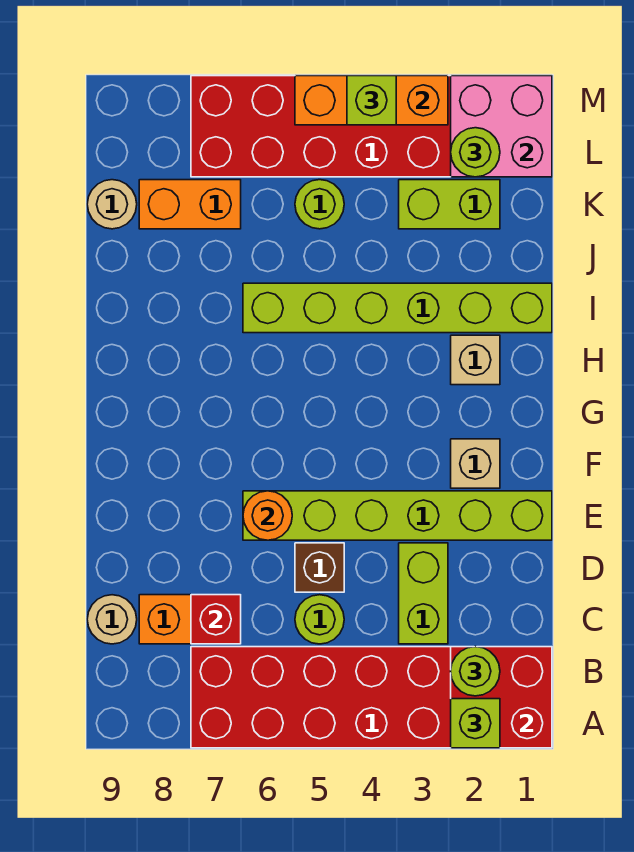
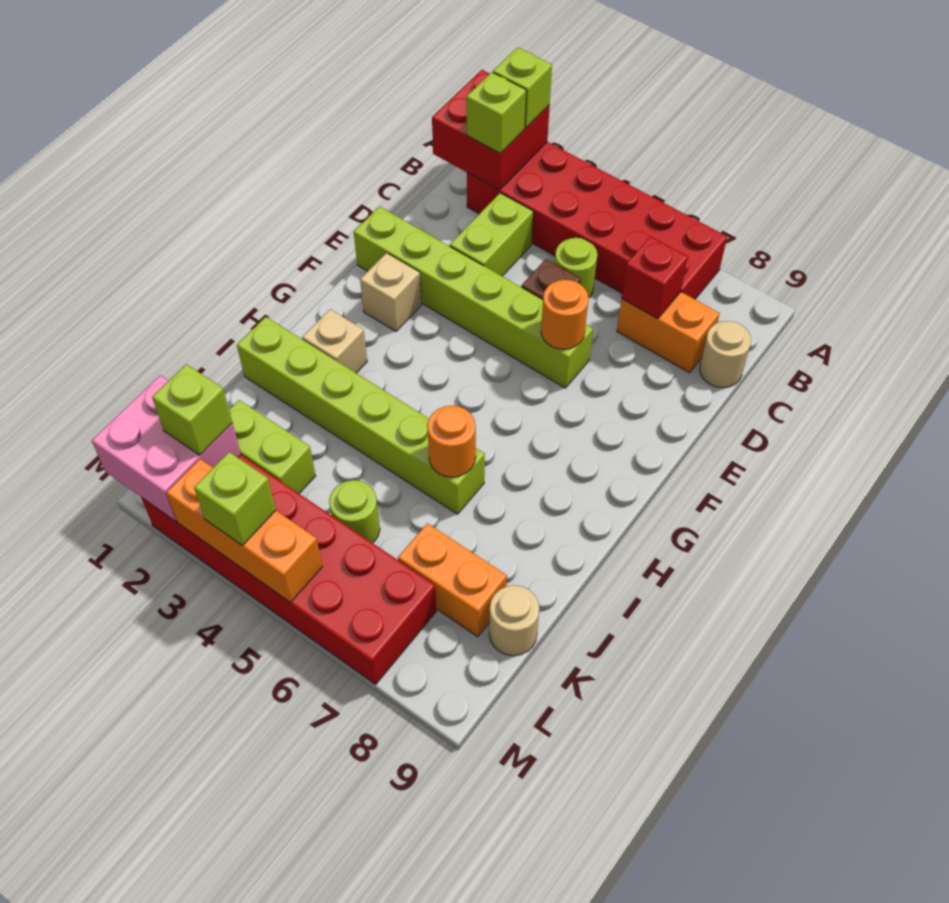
lime 1x1 round brick [451,647,500,696] -> lime 1x1 brick [466,72,526,153]
none -> orange 1x1 round brick [427,406,476,477]
lime 1x1 round brick [451,128,500,177] -> lime 1x1 brick [152,364,232,455]

